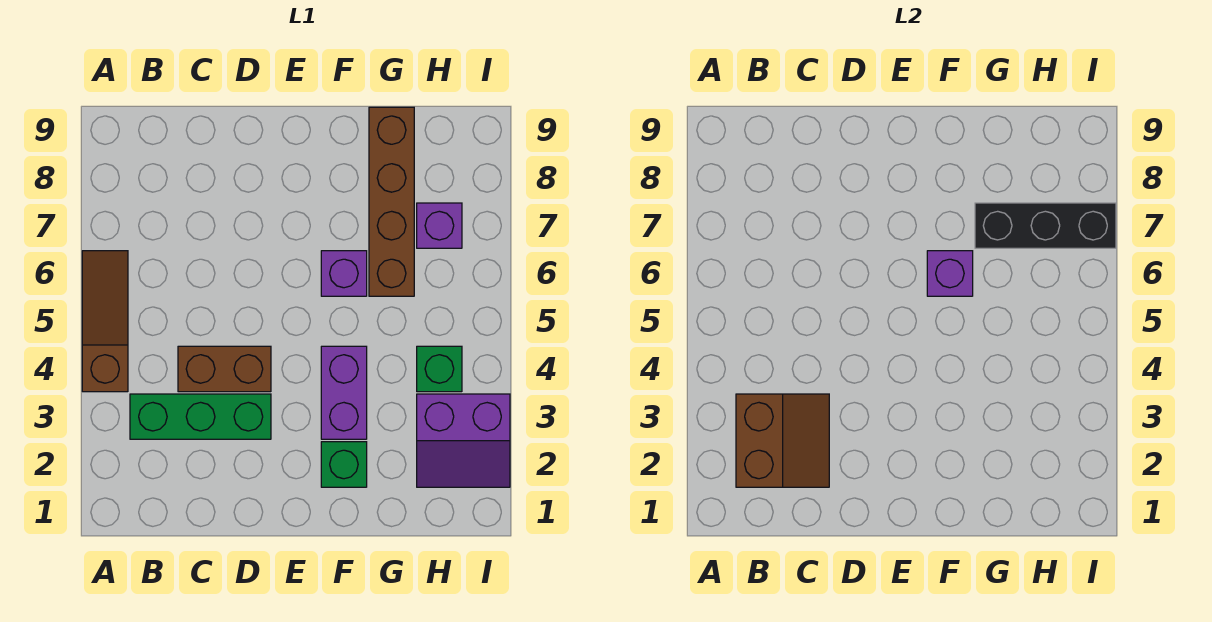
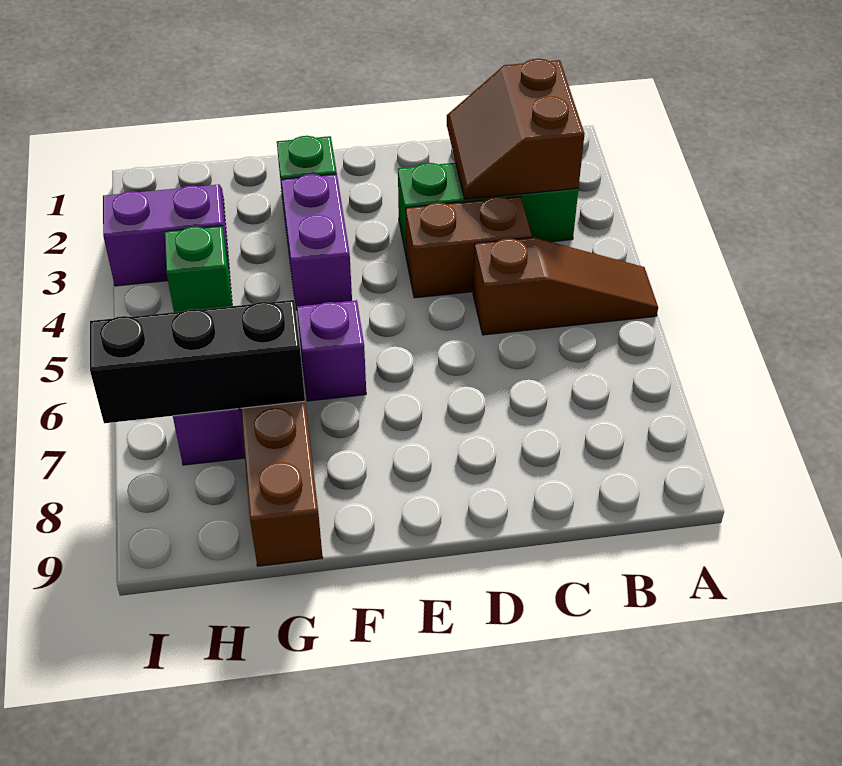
brown 1x3 slope [82,251,128,392] -> brown 1x3 slope turned to [473,237,658,335]
purple 1x1 brick [927,251,973,296] -> none

